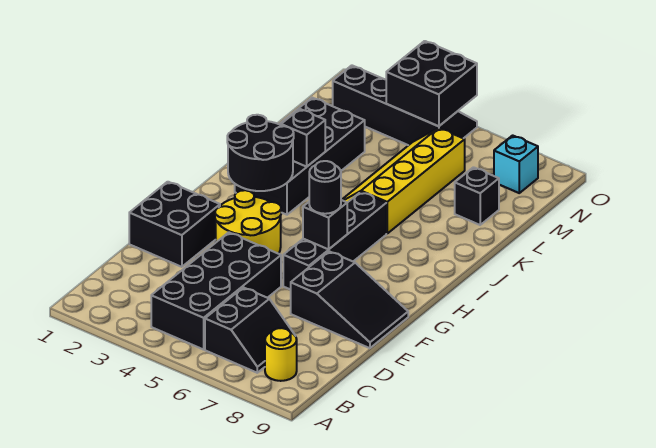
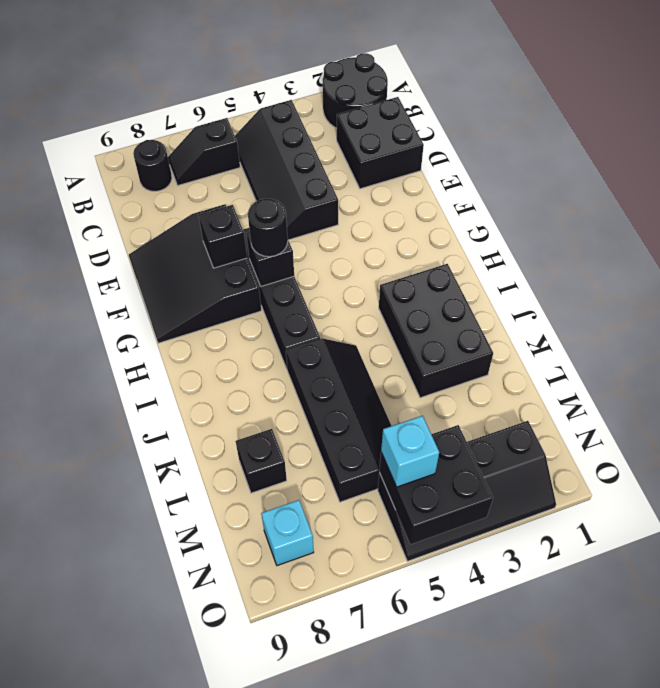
black 2x4 brick [151,232,281,350] -> black 2x4 slope [235,100,338,240]
black 2x2 slope [205,287,295,373] -> black 1x2 slope [168,118,240,185]
yellow 1x1 round brick [265,328,297,381] -> black 1x1 round brick [133,140,172,191]
black 2x2 brick [129,182,220,267] -> black 2x2 brick moved to [337,97,424,189]
black 2x3 slope [291,251,408,348] -> black 3x3 slope [129,204,262,343]
yellow 2x2 round brick [215,190,281,254] -> none
black 2x2 round brick [227,115,294,191] -> black 2x2 round brick moved to [323,53,388,128]
black 2x4 brick [235,98,365,215] -> black 2x3 brick [379,264,493,398]
black 1x1 brick [281,109,325,167] -> black 1x1 brick moved to [198,205,247,268]
yellow 2x4 slope [342,128,465,234] -> black 2x4 slope [286,338,391,502]
none -> cyan 1x1 brick [381,416,439,487]

